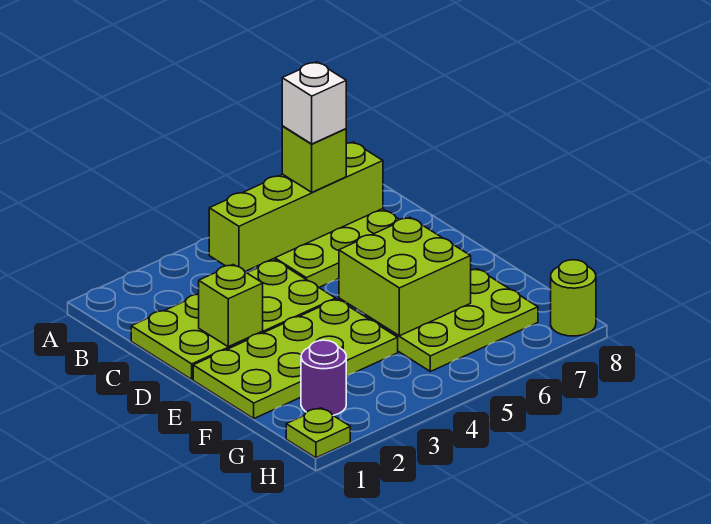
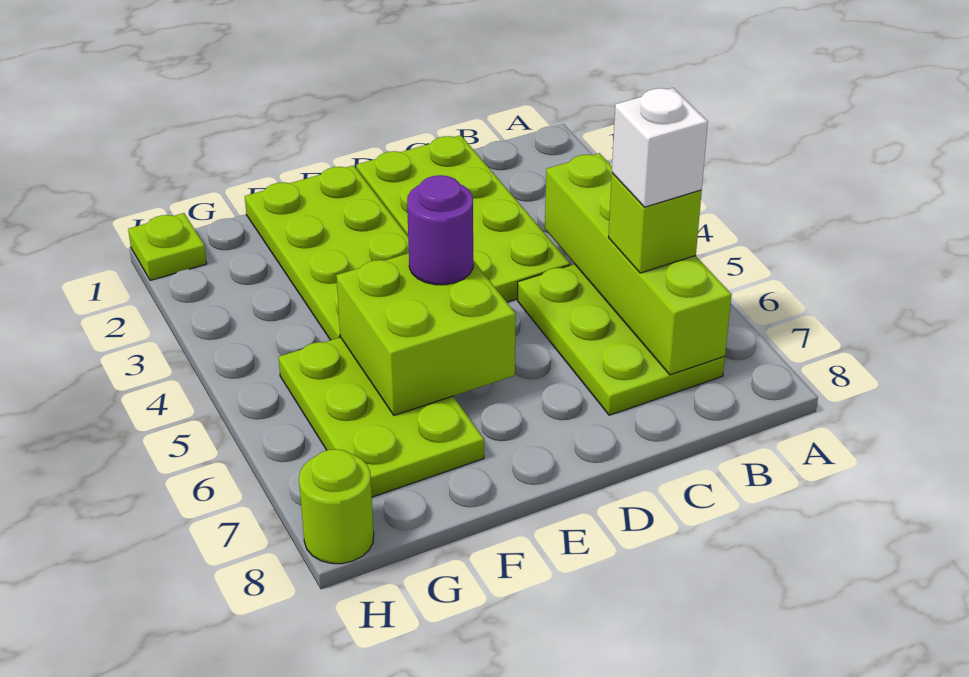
lime 1x1 brick [199,265,263,347] -> none
purple 1x1 round brick [301,340,346,416] -> purple 1x1 round brick moved to [407,175,473,285]

